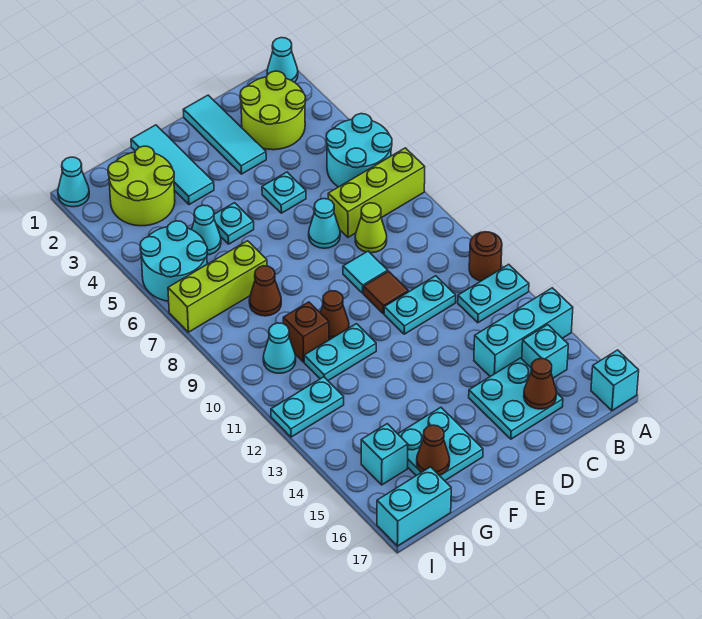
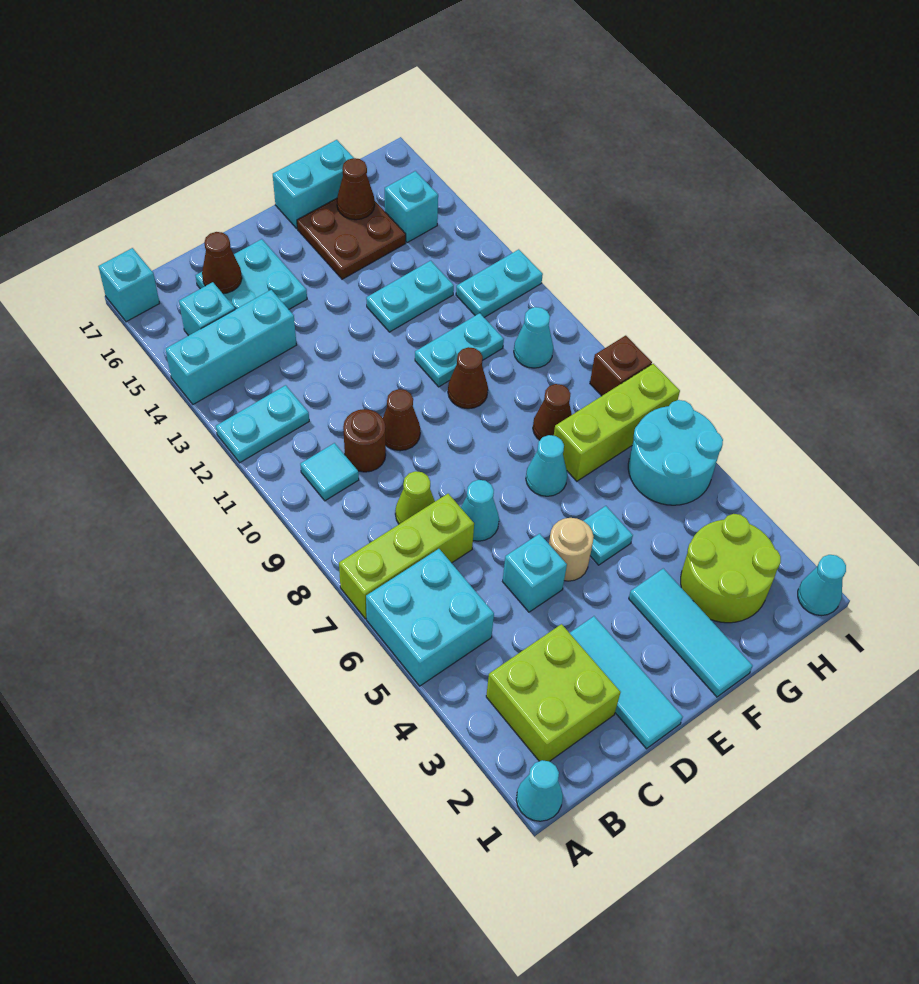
cyan 2x2 round brick [326,114,392,187] -> cyan 2x2 brick [366,549,494,686]
brown 1x1 round brick [469,232,502,281] -> brown 1x1 round brick moved to [343,409,386,472]
lime 2x2 round brick [240,71,306,150] -> lime 2x2 brick [486,624,621,761]
cyan 1x2 plate [384,276,456,334] -> cyan 1x2 plate moved to [366,261,454,332]
cyan 1x1 plate [262,172,306,213] -> cyan 1x1 brick [503,534,567,612]
cyan 1x1 tile [343,251,388,293] -> cyan 1x1 tile moved to [300,443,359,501]
brown 1x1 tile [364,271,408,314] -> brown 1x1 cone [383,389,420,451]
none -> tan 1x1 round brick [549,518,594,581]
cyan 2x2 plate [398,407,483,481] -> brown 2x2 plate [297,198,406,279]
cyan 1x1 cone [192,205,221,255] -> cyan 1x1 cone moved to [526,435,567,496]
brown 1x1 brick [283,302,329,362] -> brown 1x1 brick moved to [590,336,652,396]
cyan 1x2 brick [377,467,451,546] -> cyan 1x2 brick moved to [273,140,354,228]

